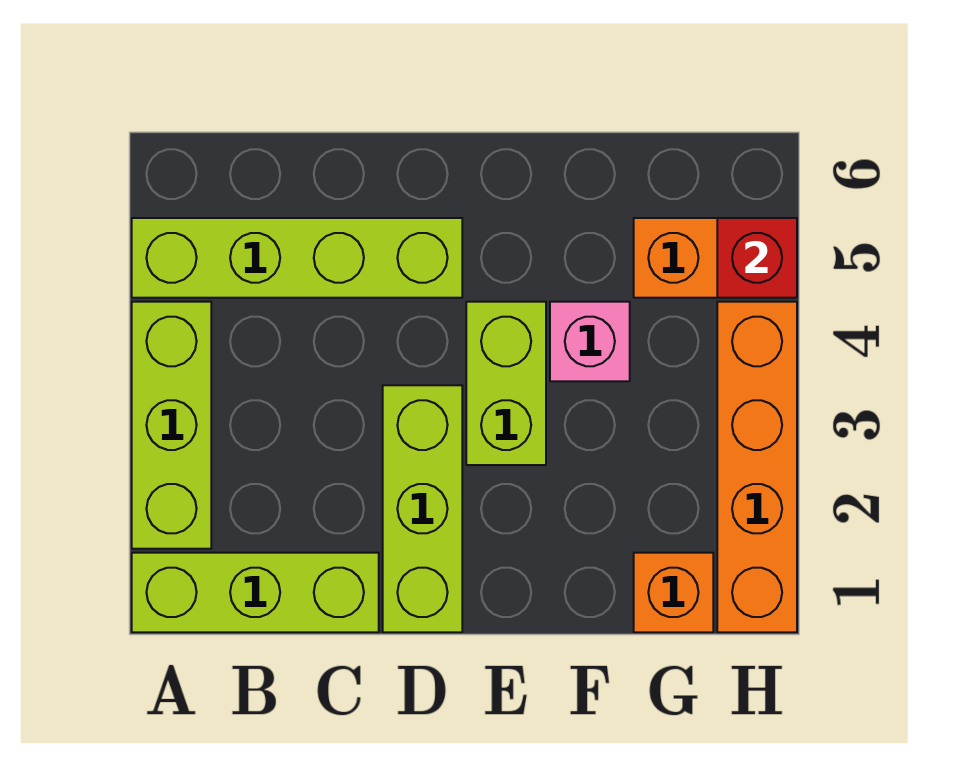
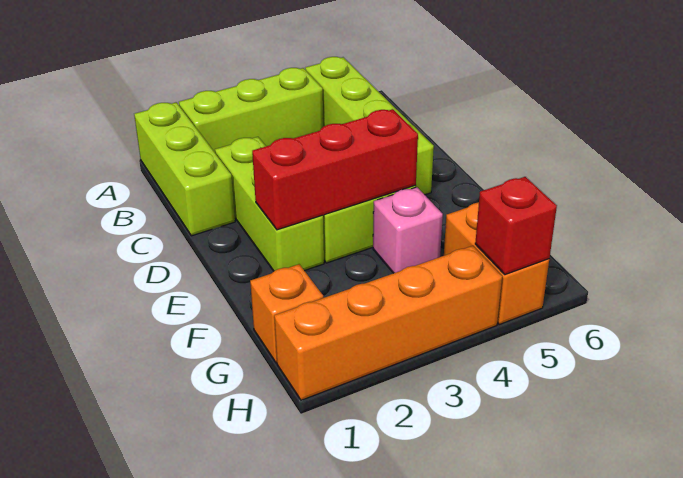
lime 1x3 brick [383,385,462,632] -> lime 1x3 brick turned to [215,137,324,271]
none -> red 1x3 brick [252,109,418,230]

